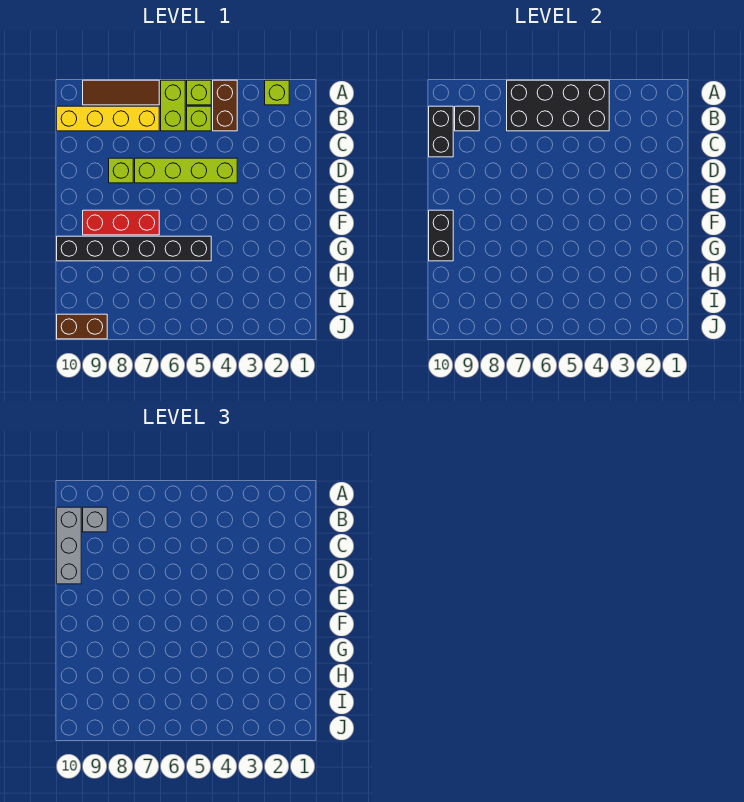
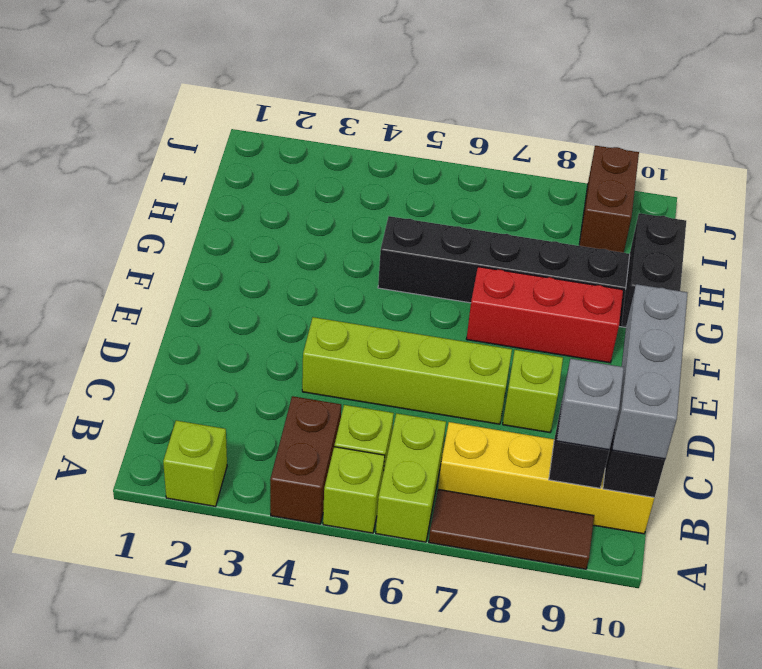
black 2x4 brick [507,80,609,131] -> none
brown 1x2 brick [57,314,107,339] -> brown 1x2 brick turned to [579,146,639,253]

